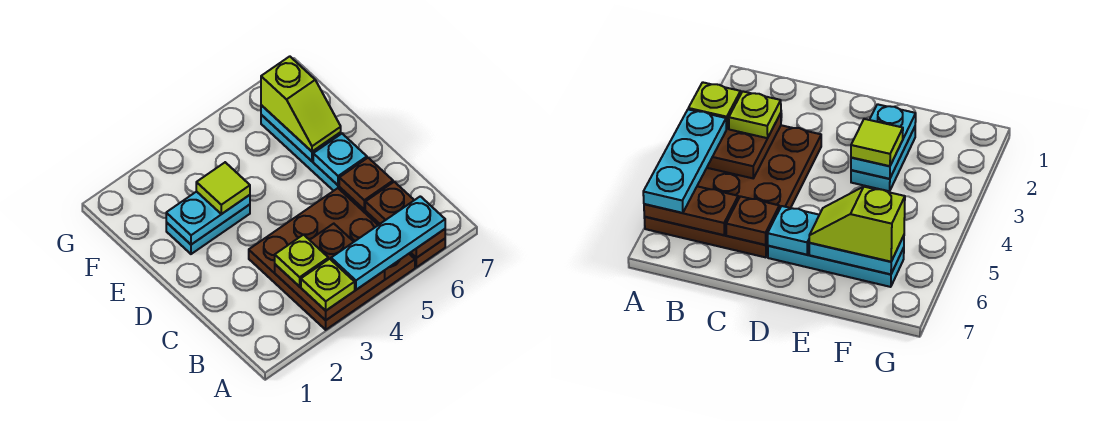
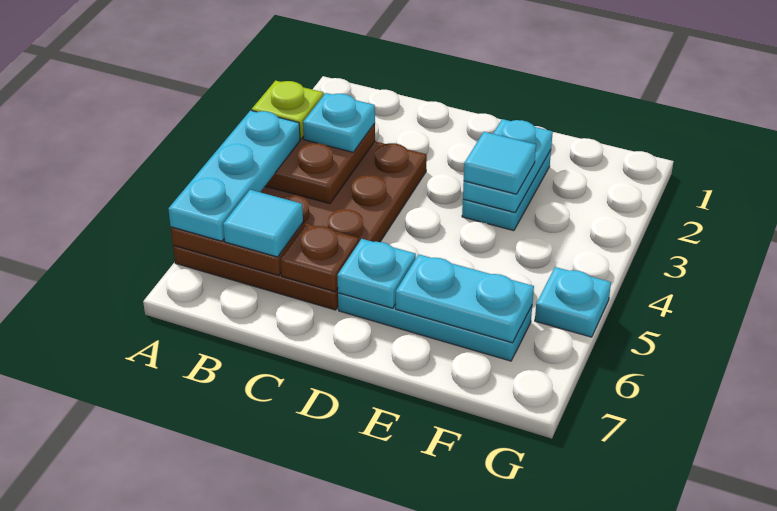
lime 1x1 plate [275,235,328,287] -> cyan 1x1 plate [303,93,375,152]
none -> cyan 1x1 tile [223,190,303,257]
lime 1x1 tile [196,162,250,214] -> cyan 1x1 tile [464,132,536,194]
lime 1x2 slope [261,56,341,152] -> none
none -> cyan 1x1 plate [535,267,611,337]

